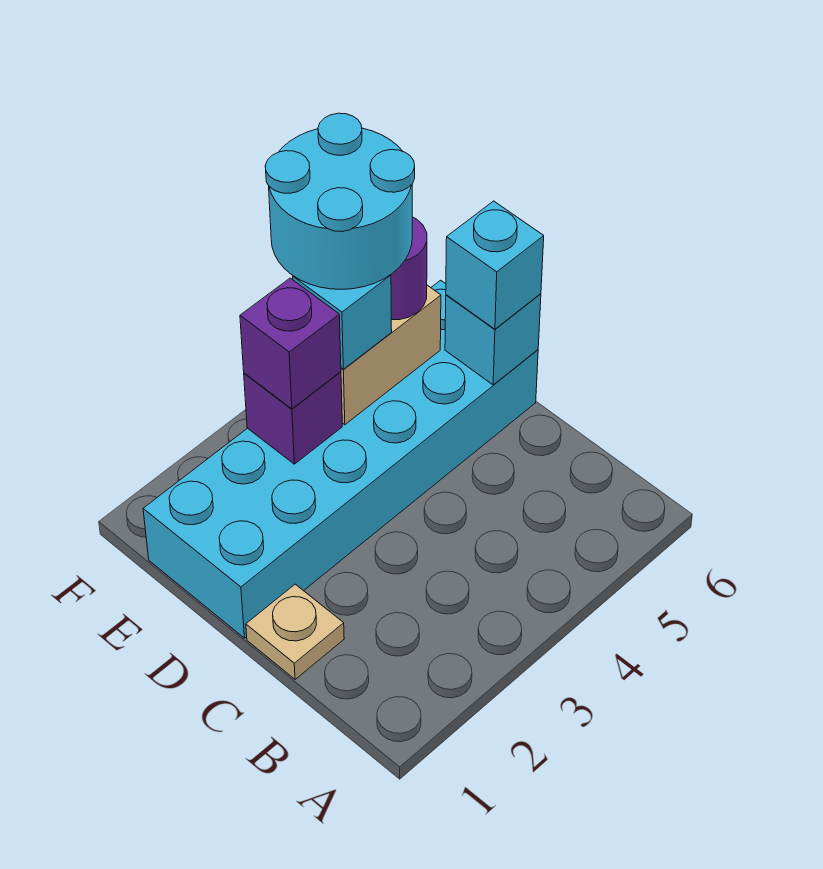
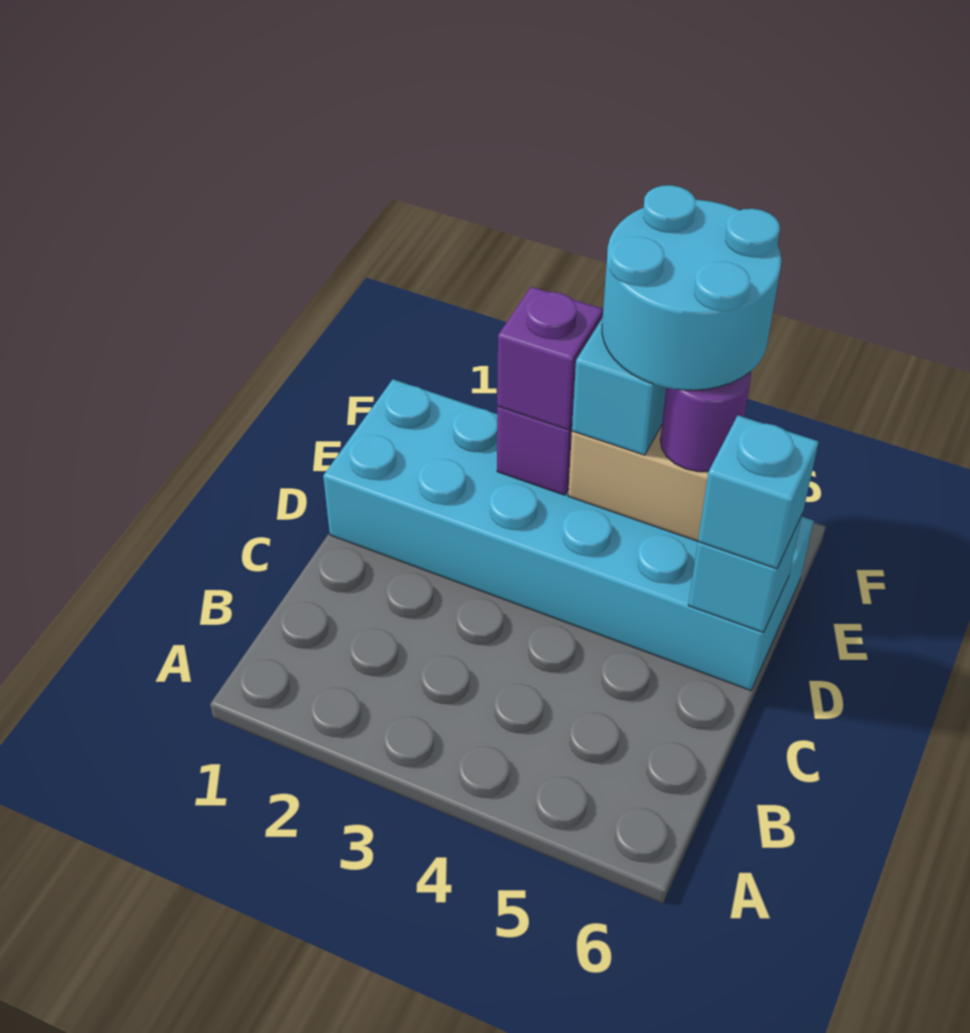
tan 1x1 plate [246,584,344,680] -> none

